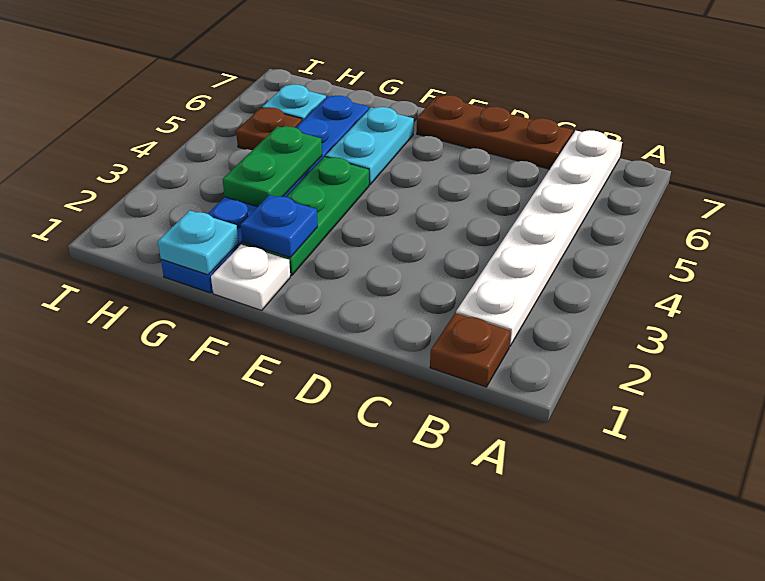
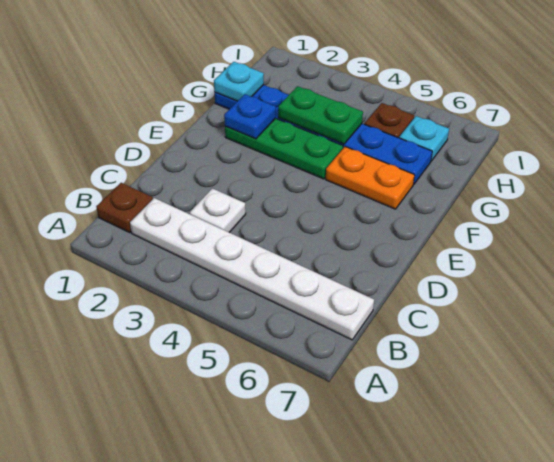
brown 1x3 plate [417,95,573,169] -> none
white 1x1 plate [211,245,290,310] -> white 1x1 plate moved to [190,188,246,232]
cyan 1x2 plate [326,107,414,185] -> orange 1x2 plate [326,147,415,209]

